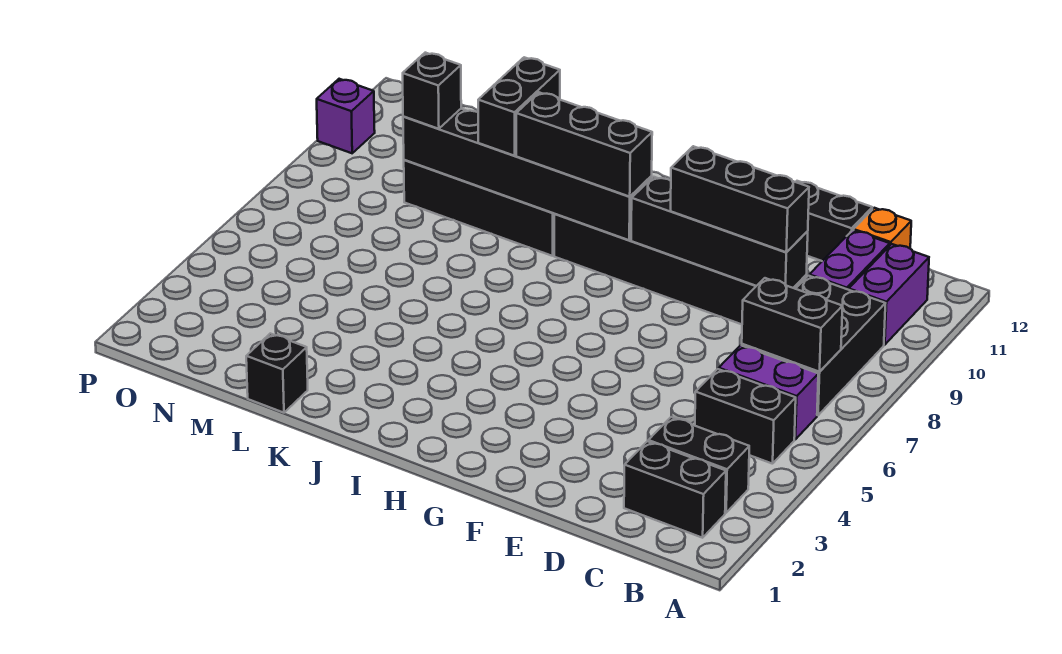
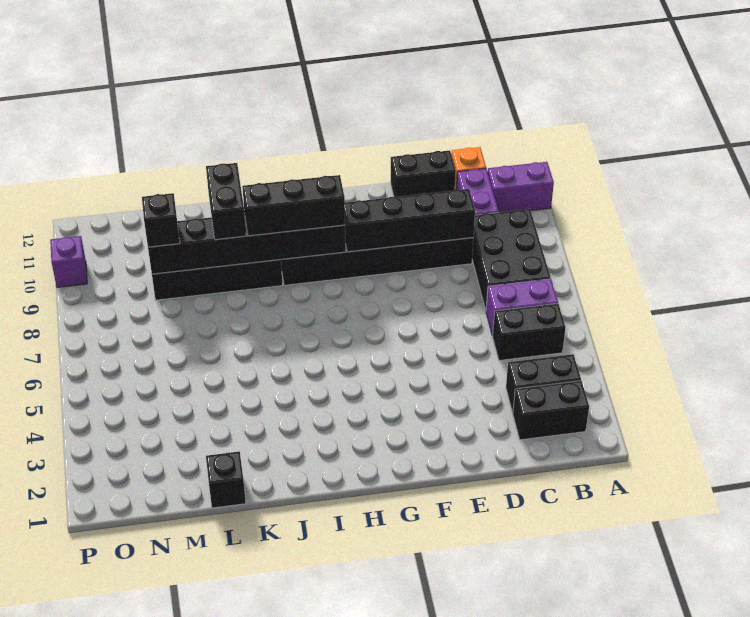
black 1x2 brick [742,278,843,372] -> none
purple 1x2 brick [849,244,929,345] -> purple 1x2 brick turned to [487,162,554,212]
black 1x3 brick [670,146,809,252] -> none

